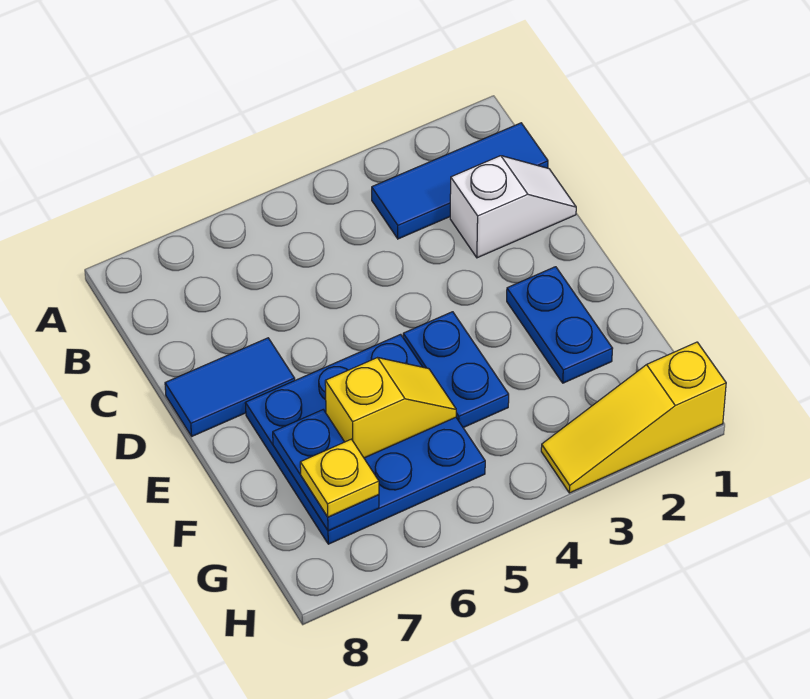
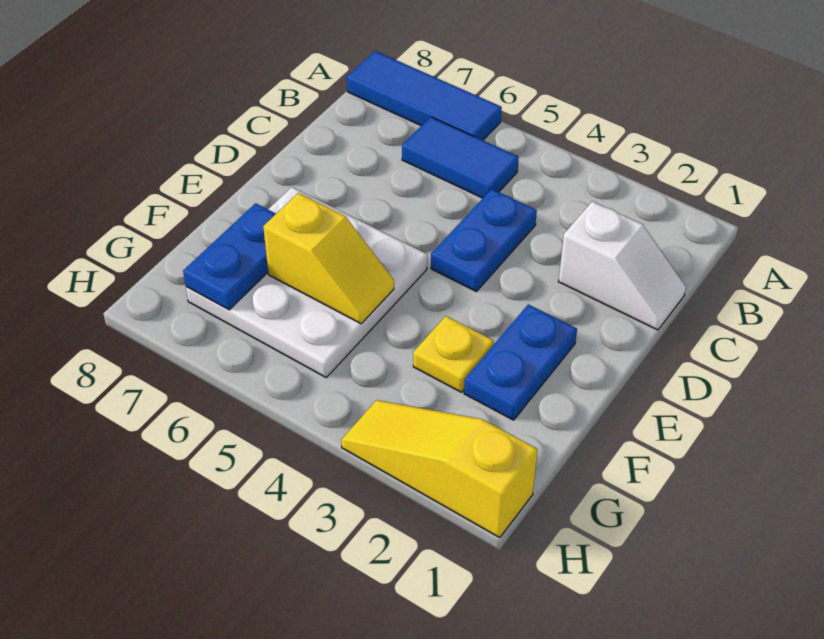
blue 1x3 tile [372,123,548,239] -> blue 1x3 tile moved to [347,51,502,140]
blue 1x2 tile [165,338,295,436] -> blue 1x2 tile moved to [402,117,519,198]
blue 1x2 plate [403,312,509,428] -> blue 1x2 plate moved to [431,189,537,292]
blue 3x3 plate [245,334,485,544] -> white 3x3 plate [186,187,427,377]
yellow 1x1 plate [300,439,379,517] -> yellow 1x1 plate moved to [413,316,494,392]

